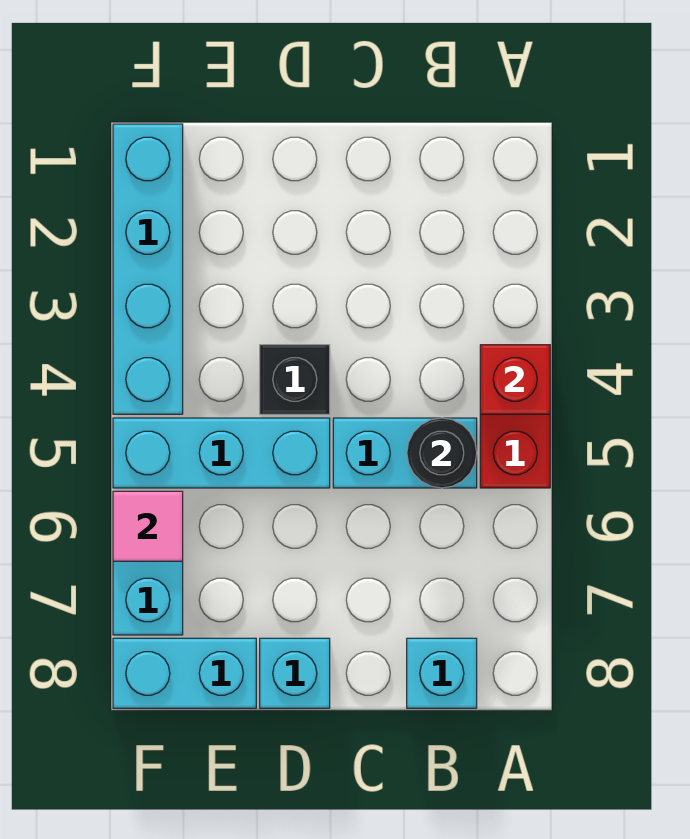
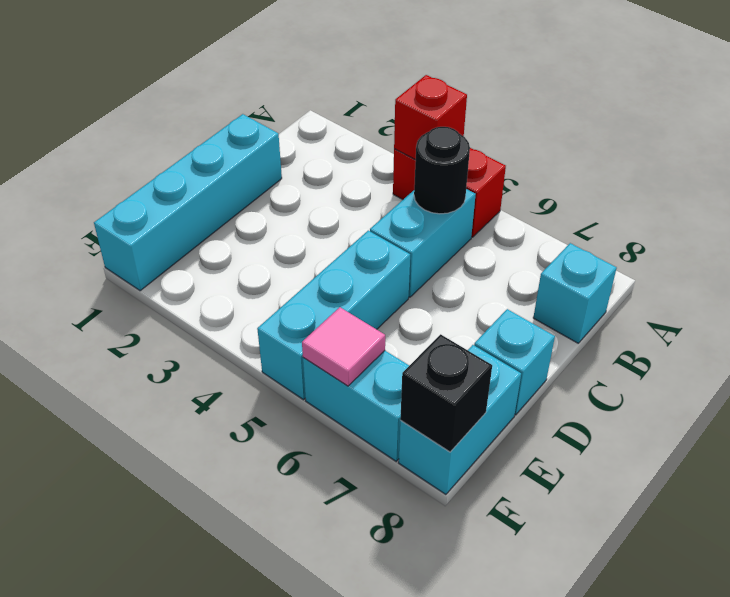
black 1x1 brick [260,345,330,414] -> black 1x1 brick moved to [400,334,492,452]
cyan 1x4 brick [113,124,183,414] -> cyan 1x4 brick turned to [94,114,282,291]

